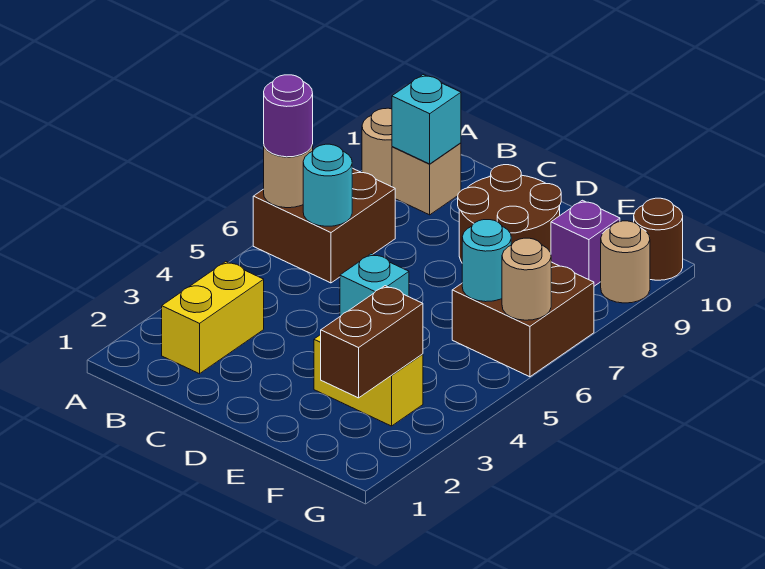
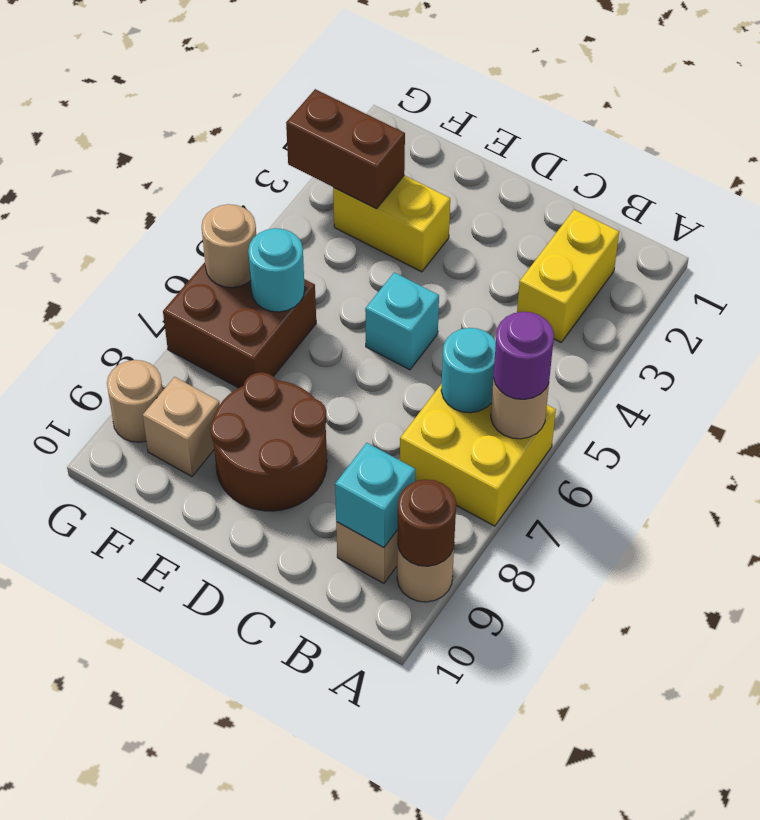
brown 2x2 brick [253,168,395,283] -> yellow 2x2 brick [400,384,556,526]
brown 1x2 brick [321,286,423,398] -> brown 1x2 brick turned to [286,89,405,209]
purple 1x1 brick [551,200,620,286] -> tan 1x1 brick [143,377,220,476]
brown 1x1 round brick [634,198,683,280] -> brown 1x1 round brick moved to [397,480,456,566]

